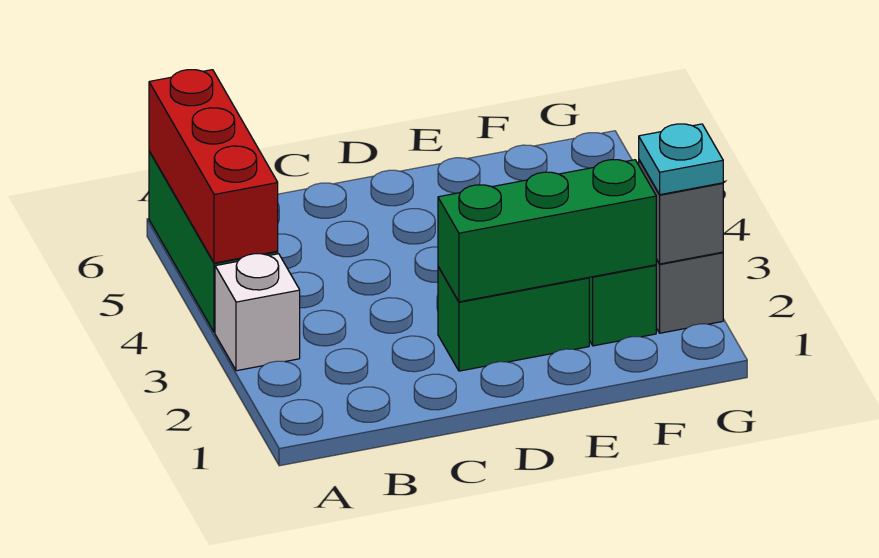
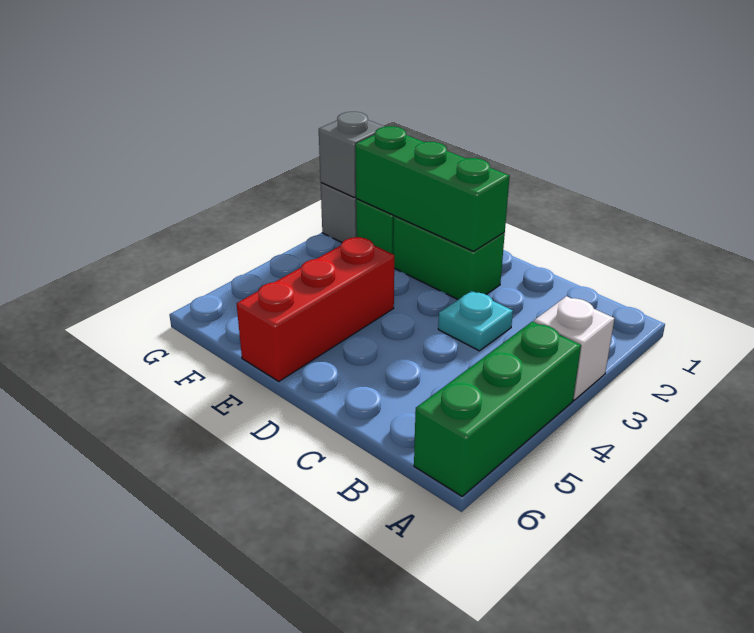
red 1x3 brick [149,70,278,263] -> red 1x3 brick moved to [237,237,394,381]
cyan 1x1 plate [639,124,723,195] -> cyan 1x1 plate moved to [438,291,513,351]

